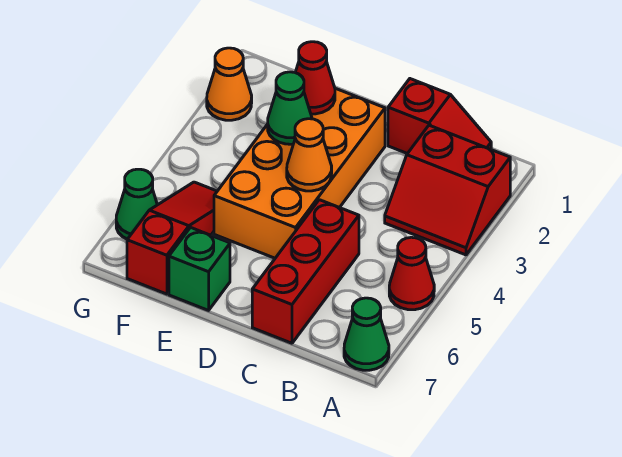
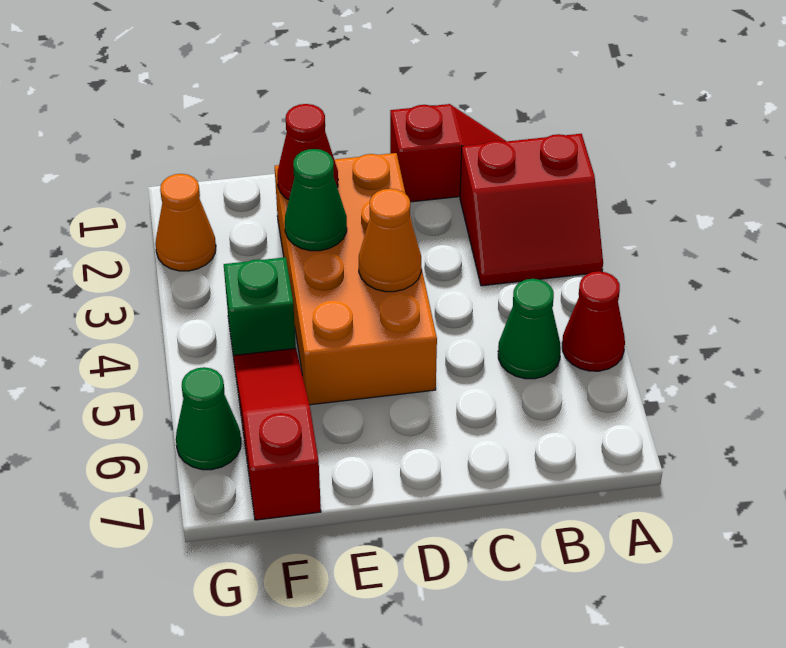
green 1x1 cone [344,298,389,370] -> green 1x1 cone moved to [498,279,561,379]
red 1x3 brick [252,200,359,343] -> none
green 1x1 brick [169,228,230,310] -> green 1x1 brick moved to [224,257,296,357]

